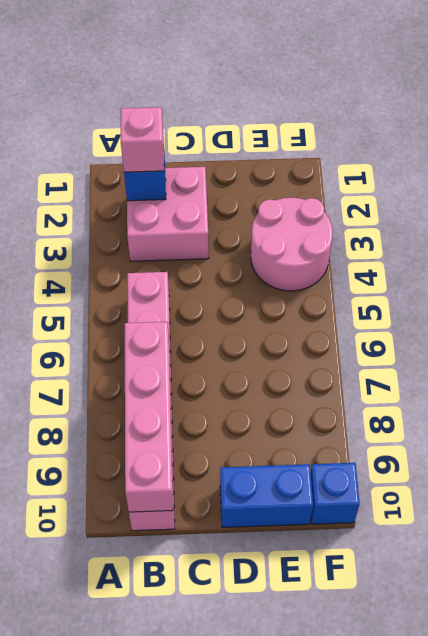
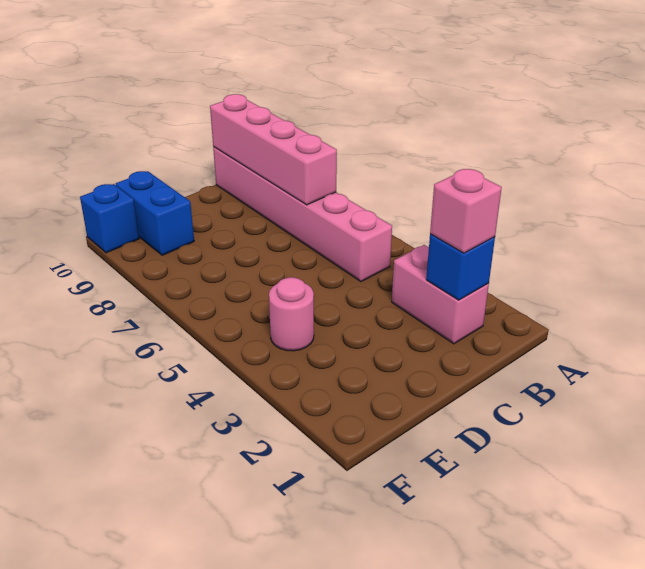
pink 2x2 brick [127,167,209,261] -> pink 1x2 brick [392,245,489,344]
blue 1x2 brick [220,464,313,527] -> blue 1x2 brick turned to [116,171,194,255]
pink 2x2 round brick [251,198,333,291] -> pink 1x1 round brick [269,277,314,351]

